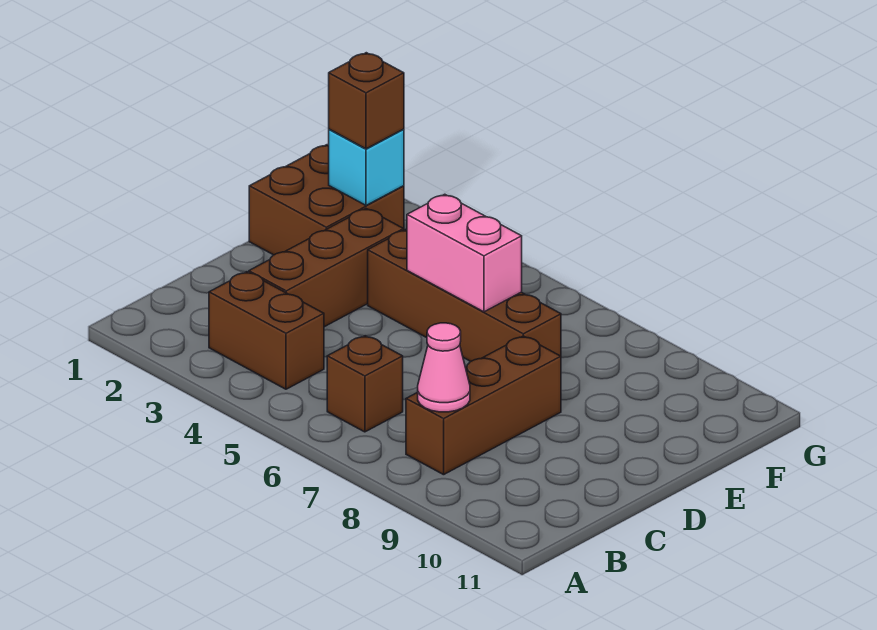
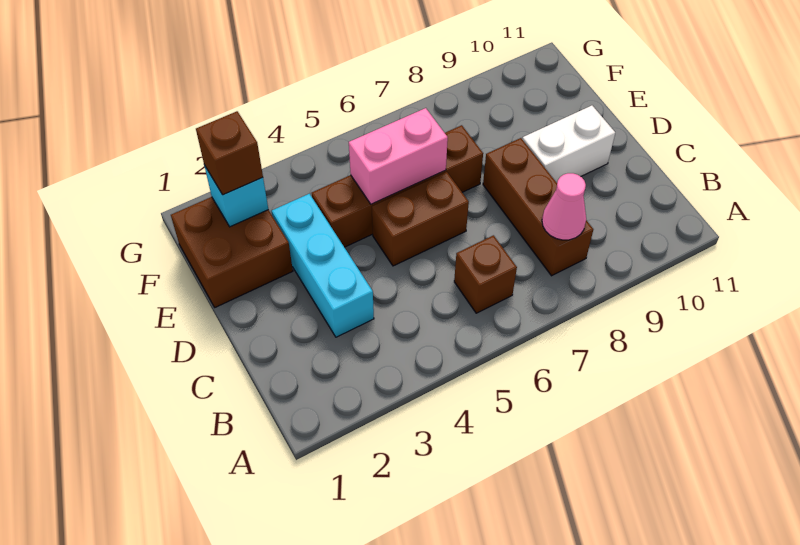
brown 1x2 brick [209,272,324,389] -> brown 1x2 brick moved to [372,172,469,266]
brown 1x3 brick [249,209,404,327] -> cyan 1x3 brick [272,194,374,337]
none -> white 1x2 brick [522,105,615,183]

